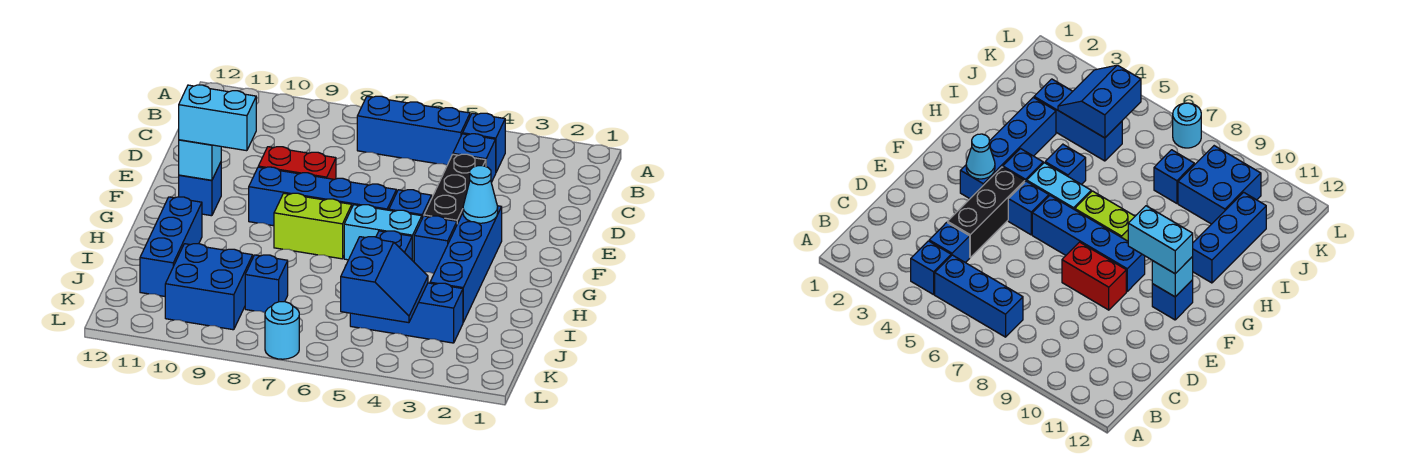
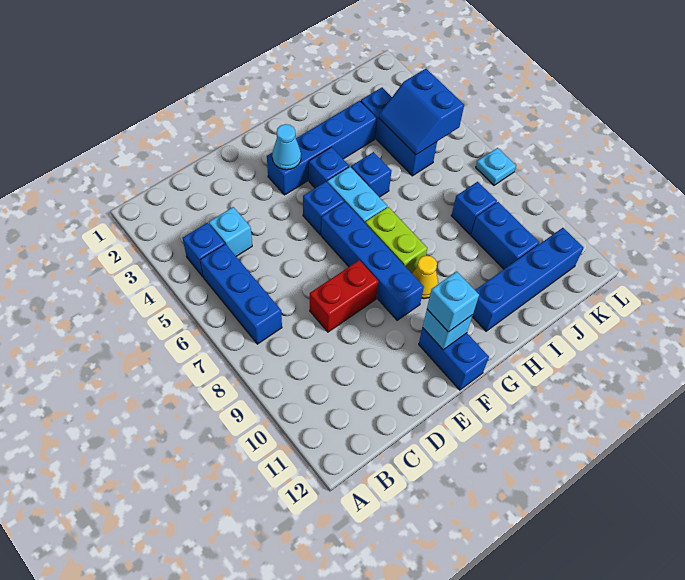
blue 1x1 brick [453,134,496,182] -> cyan 1x1 brick [209,207,252,256]
black 1x3 brick [424,154,486,224] -> none
red 1x2 brick [258,147,336,179] -> red 1x2 brick turned to [310,260,378,332]
cyan 1x2 brick [179,85,256,151] -> cyan 1x1 brick [427,272,479,332]
blue 1x1 brick [179,162,221,216] -> blue 1x2 brick [419,328,489,390]
none -> yellow 1x1 cone [412,256,438,299]
blue 1x3 brick [140,197,202,296] -> blue 1x4 brick [472,228,584,331]
blue 2x2 slope [341,237,428,323] -> blue 2x2 slope turned to [379,69,464,155]
blue 2x2 brick [165,244,253,330] -> blue 1x2 brick [471,202,539,269]
cyan 1x1 round brick [265,302,299,359] -> cyan 1x1 plate [476,148,516,185]

